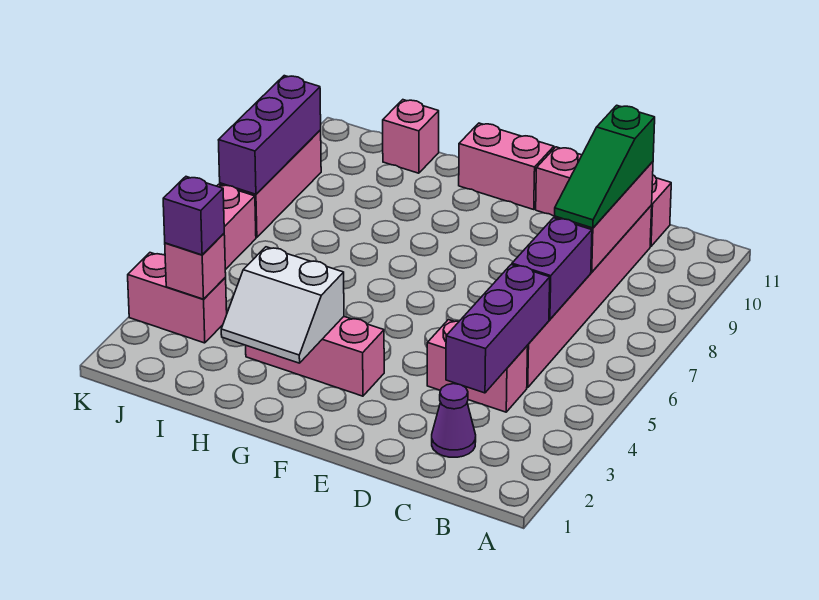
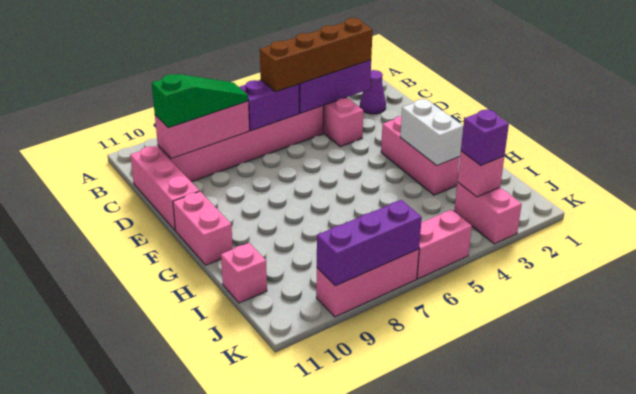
none -> brown 1x4 brick [260,18,373,92]

